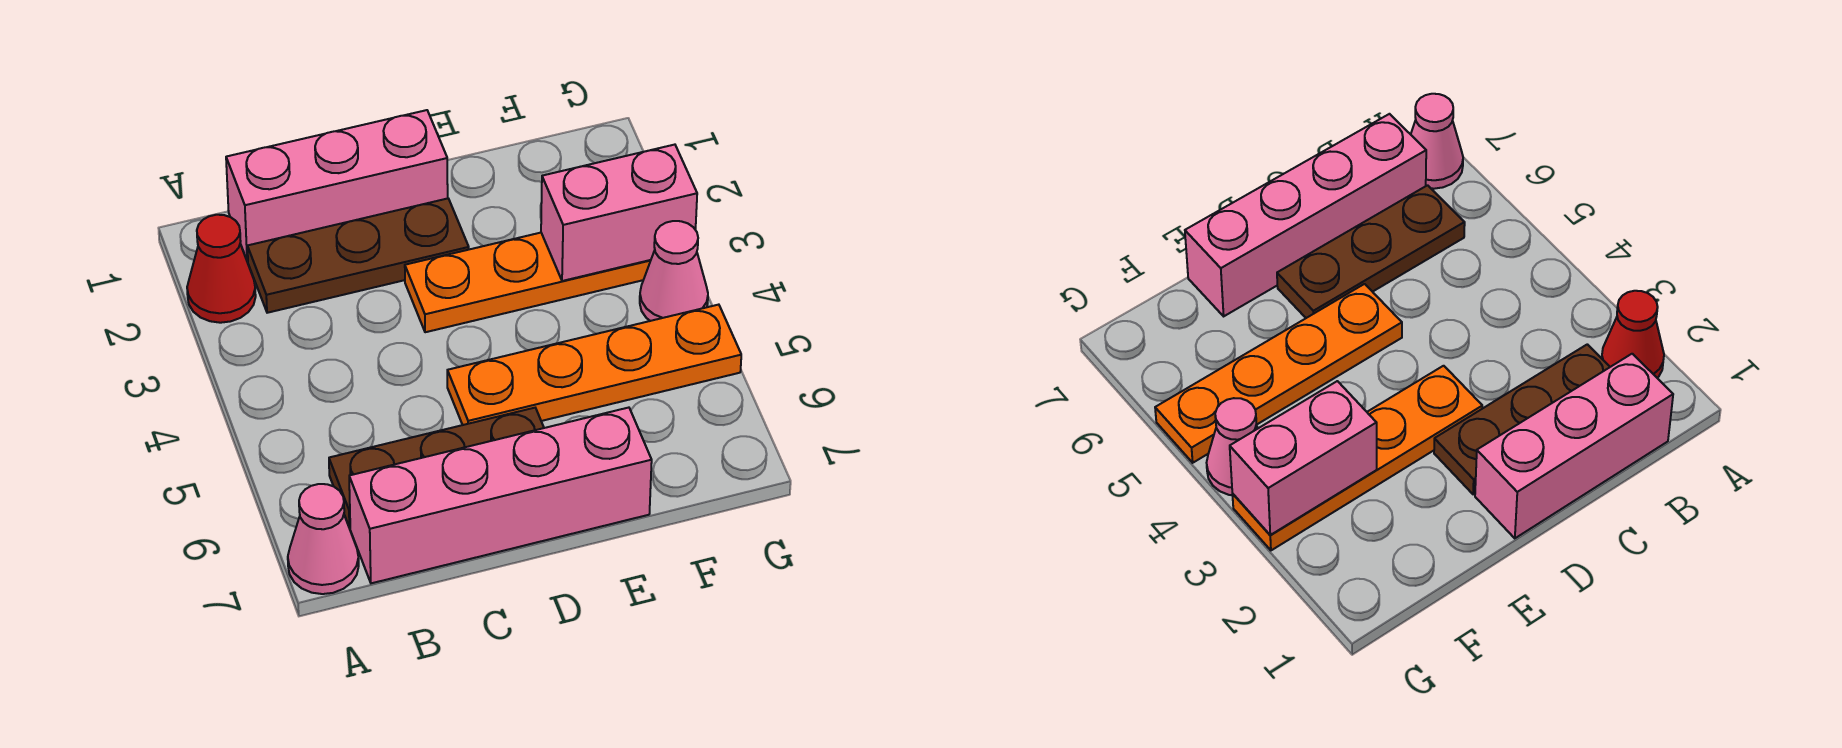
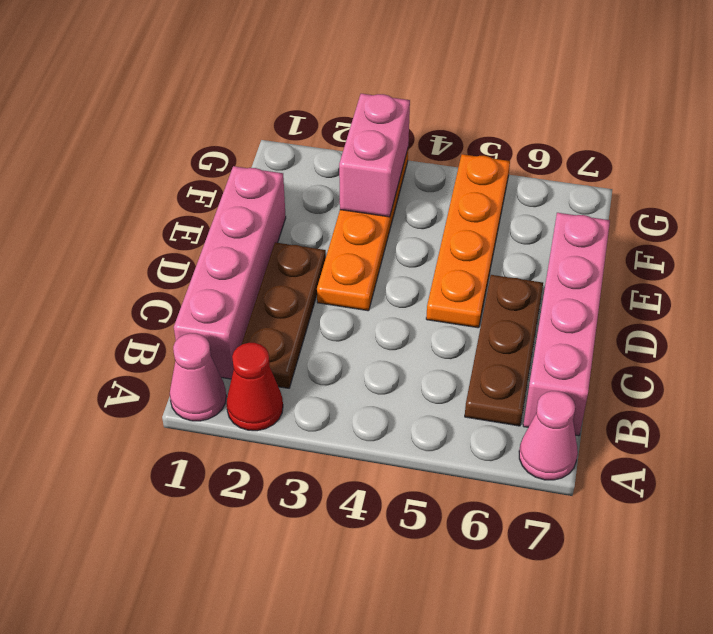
pink 1x3 brick [226,110,448,261] -> pink 1x4 brick [174,166,286,379]
pink 1x1 cone [640,221,708,321] -> pink 1x1 cone moved to [170,333,226,421]

